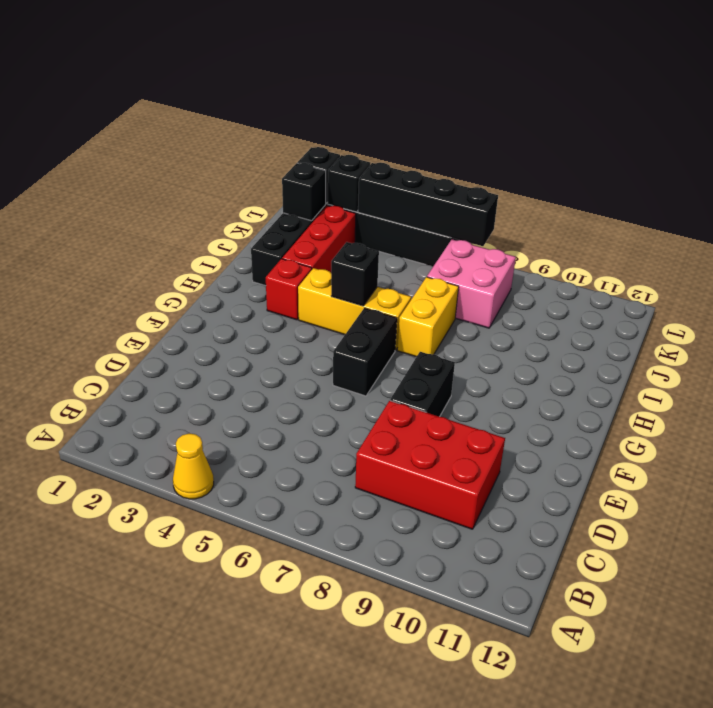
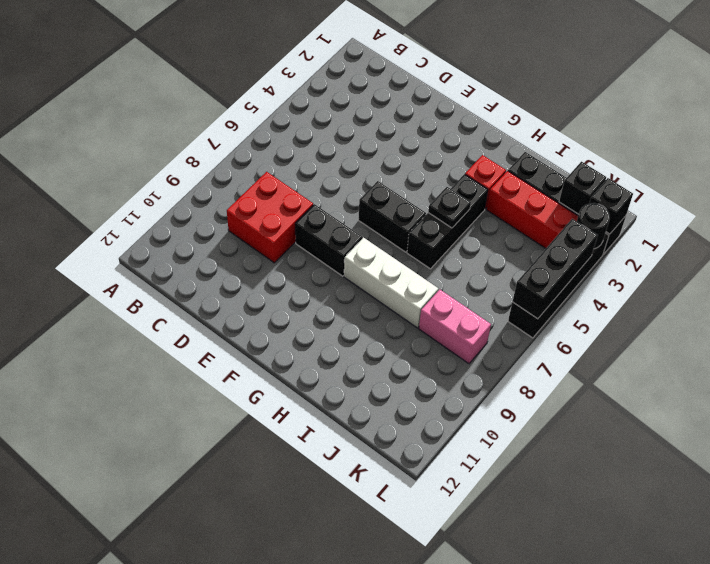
yellow 1x1 cone [173,433,214,499] -> none
red 2x3 brick [355,401,505,529] -> red 2x2 brick [227,172,313,263]
none -> white 1x3 brick [344,238,438,328]
yellow 1x3 brick [298,268,411,350] -> black 1x3 brick [407,174,488,269]
black 1x1 brick [331,242,379,306] -> black 1x1 plate [428,187,471,228]
yellow 1x2 brick [397,277,459,357] -> none
pink 2x2 brick [427,239,516,328] -> pink 1x2 brick [419,290,491,364]
black 1x1 brick [327,155,370,212] -> black 1x1 round brick [577,203,610,249]
black 1x4 brick [358,163,498,246] -> black 1x3 brick [512,219,598,319]

